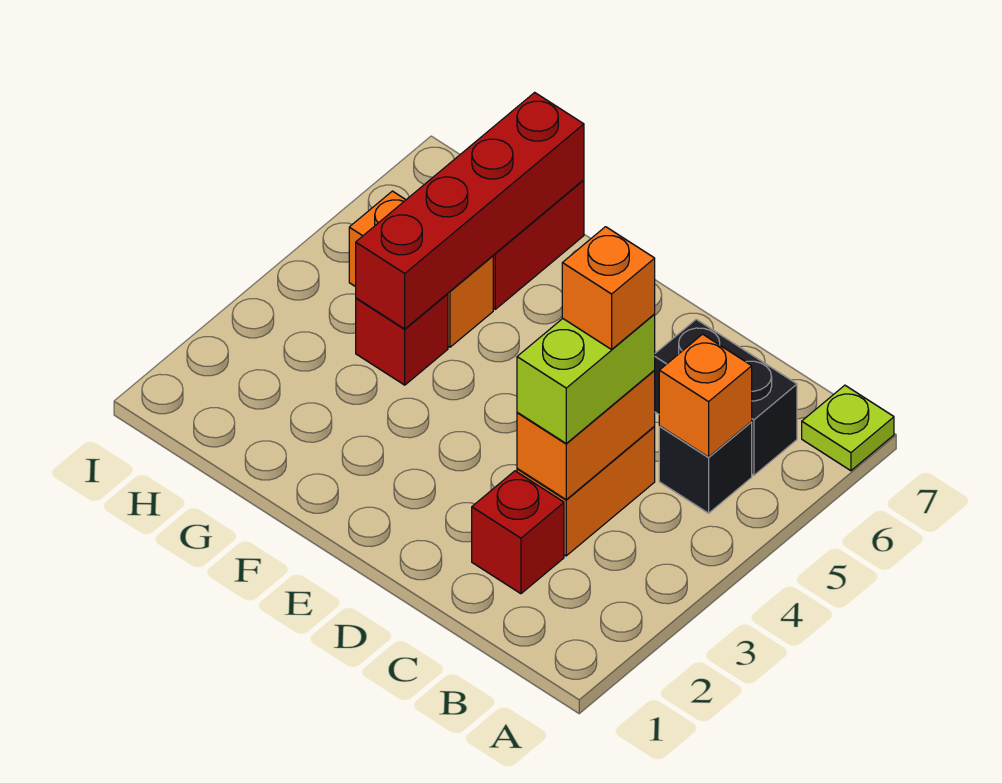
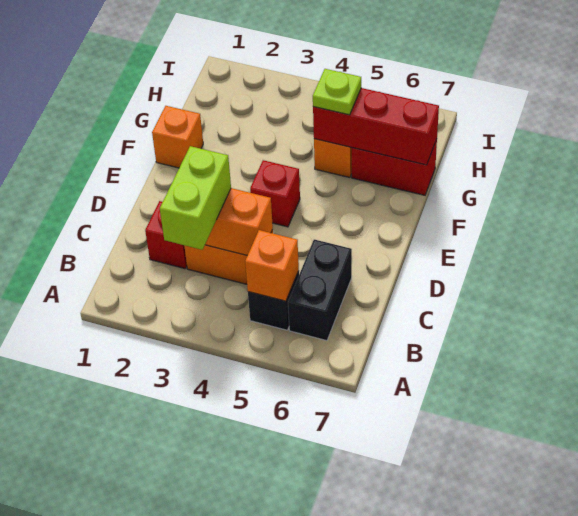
lime 1x1 plate [802,385,894,471] -> lime 1x1 plate moved to [313,69,361,115]
lime 1x2 brick [517,314,655,443] -> lime 1x2 brick turned to [160,146,231,250]
orange 1x1 brick [562,227,655,349] -> orange 1x1 brick moved to [152,106,203,168]
red 1x1 brick [356,294,448,385] -> red 1x1 brick moved to [250,160,300,227]
red 1x4 brick [356,92,584,329] -> red 1x3 brick [313,88,439,165]

